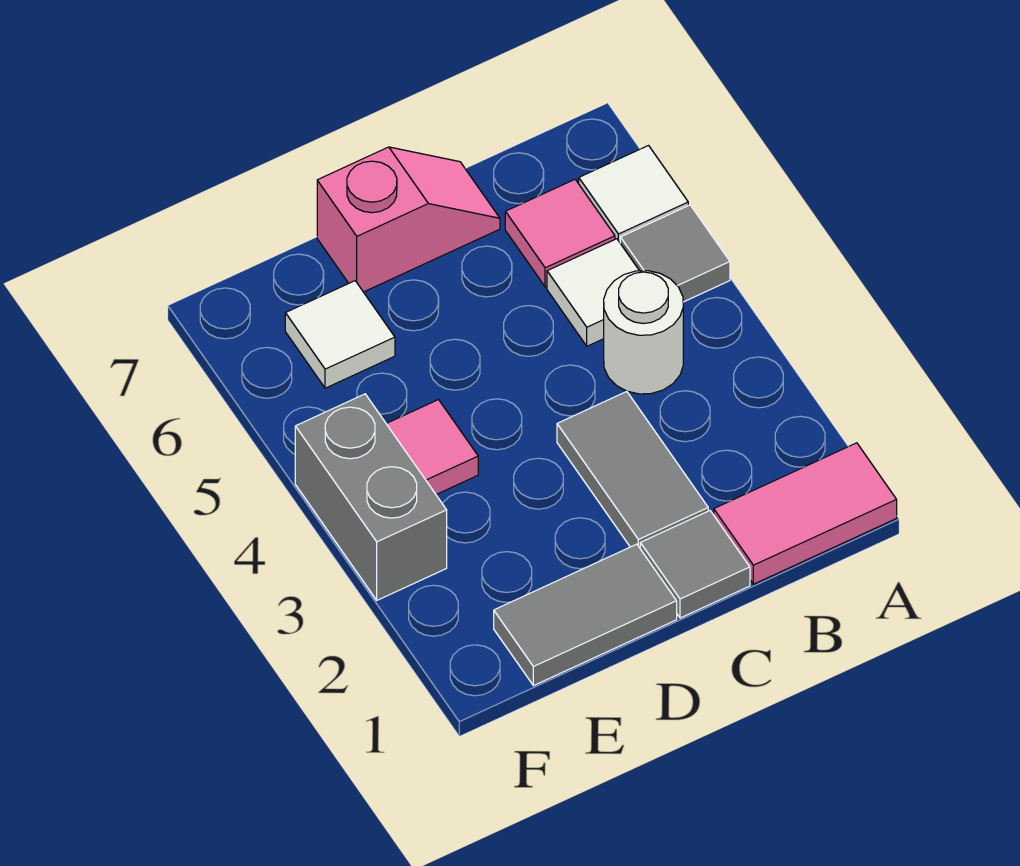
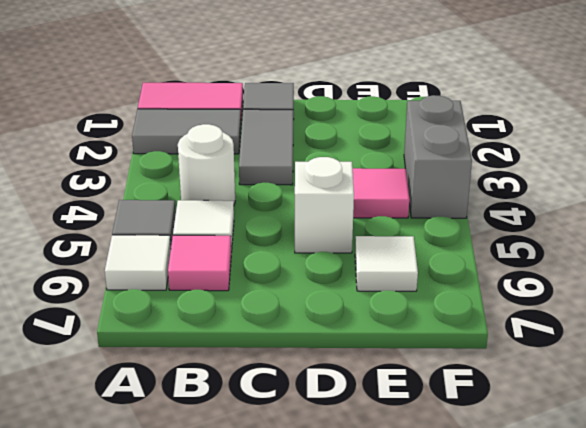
pink 1x2 slope [317,147,500,292] -> none
grey 1x2 tile [494,544,677,686] -> grey 1x2 tile moved to [132,109,241,154]
none -> white 1x1 brick [295,157,354,253]

